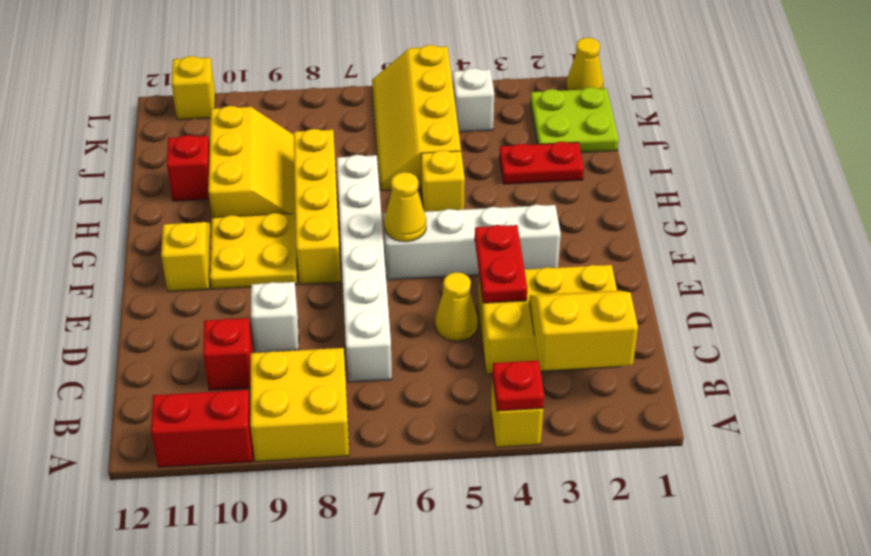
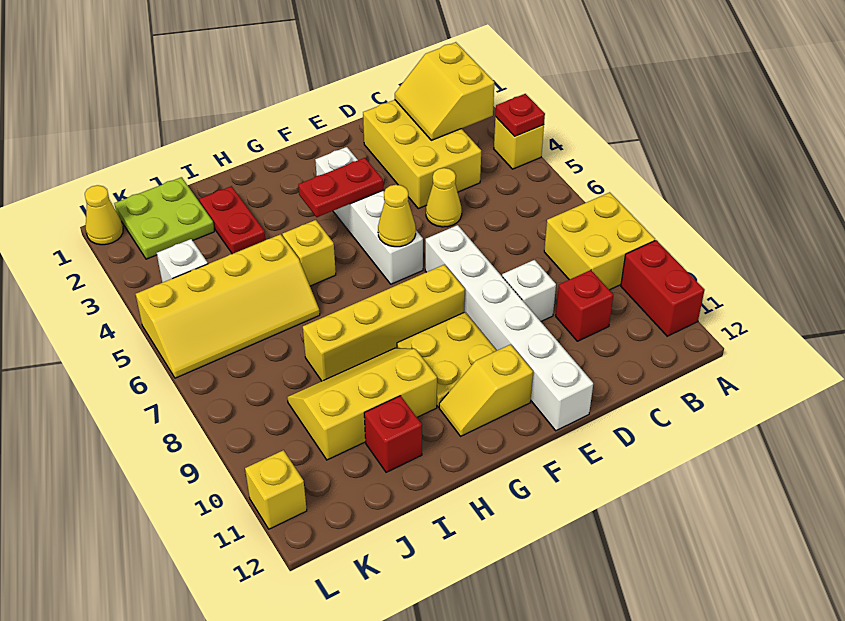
white 1x6 brick [337,155,392,382] -> white 1x6 brick turned to [425,225,593,431]
red 1x2 plate [475,225,527,303] -> red 1x2 plate moved to [298,158,383,217]

